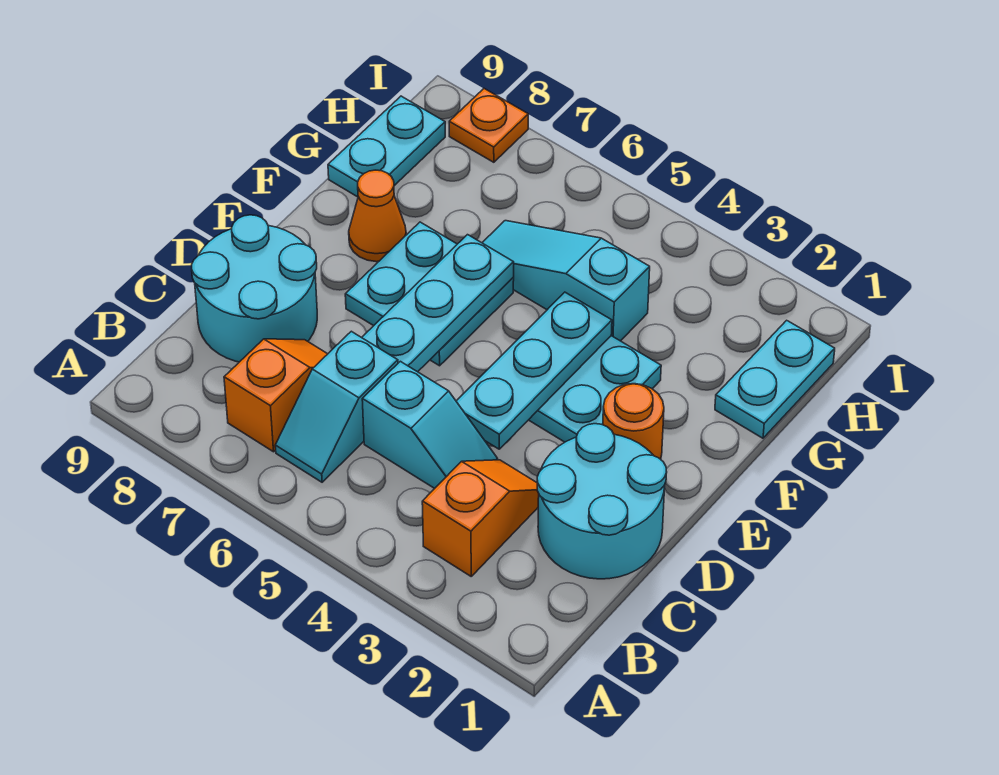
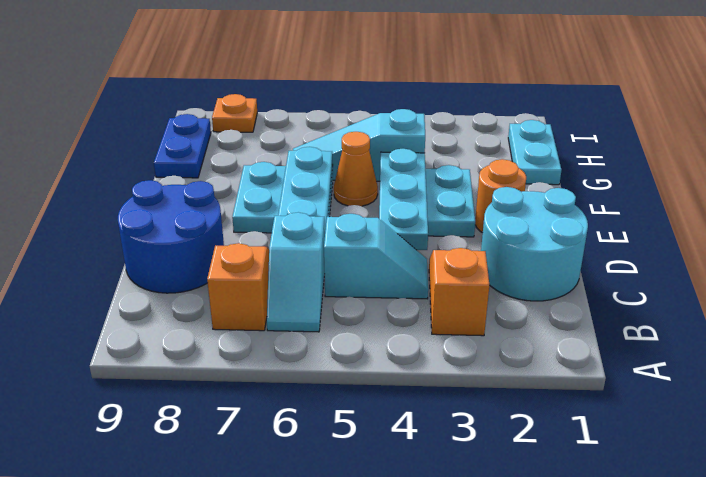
cyan 2x2 round brick [192,215,317,362] -> blue 2x2 round brick [118,180,224,293]
orange 1x1 cone [349,170,406,262] -> orange 1x1 cone moved to [334,132,378,206]
cyan 1x2 plate [328,96,445,197] -> blue 1x2 plate [154,114,211,178]

